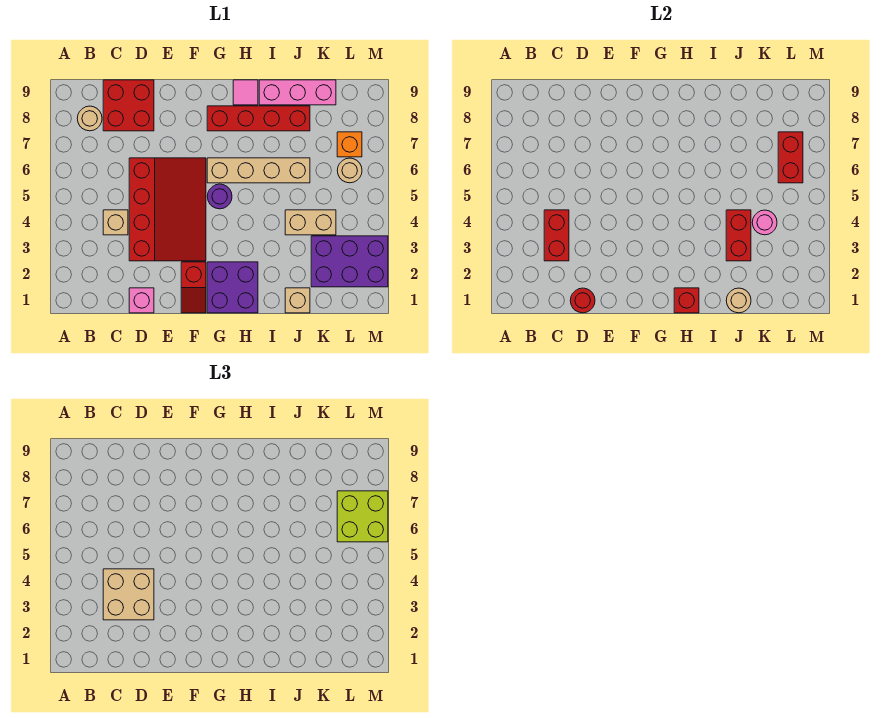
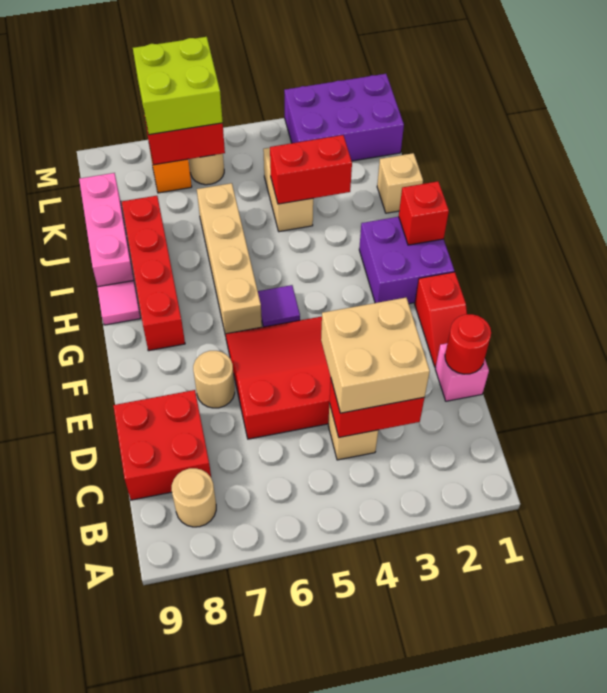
red 1x2 slope [181,262,206,313] -> red 1x2 slope turned to [415,272,467,367]
purple 1x1 round brick [207,184,232,209] -> purple 1x1 tile [258,285,300,327]
tan 1x1 round brick [726,288,751,313] -> tan 1x1 round brick moved to [193,351,235,408]
purple 2x3 brick [311,236,388,287] -> purple 2x3 brick turned to [284,74,404,161]
pink 1x1 round brick [752,210,777,235] -> none

